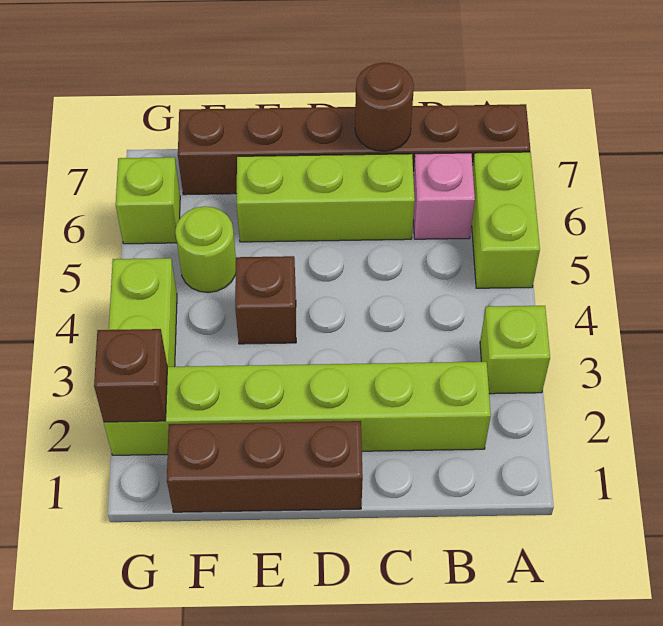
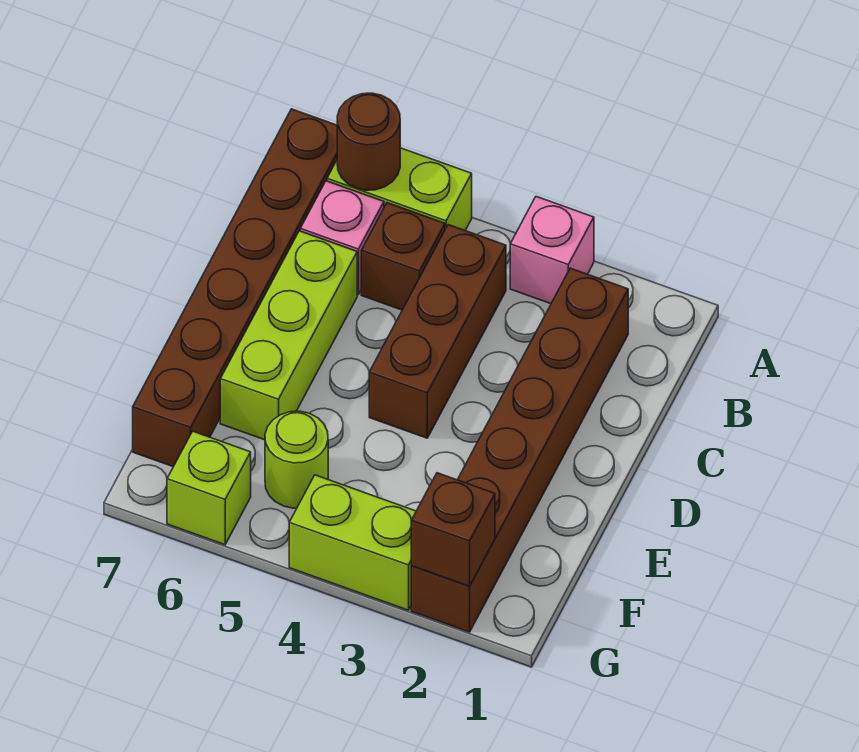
lime 1x1 brick [480,306,550,394] -> pink 1x1 brick [510,197,594,304]
lime 1x6 brick [104,362,491,455] -> brown 1x6 brick [411,268,628,632]
brown 1x1 round brick [355,63,414,151] -> brown 1x1 round brick moved to [337,93,400,190]
brown 1x3 brick [167,421,363,512] -> brown 1x3 brick moved to [369,225,506,438]
brown 1x1 brick [235,256,296,344] -> brown 1x1 brick moved to [361,203,445,310]

